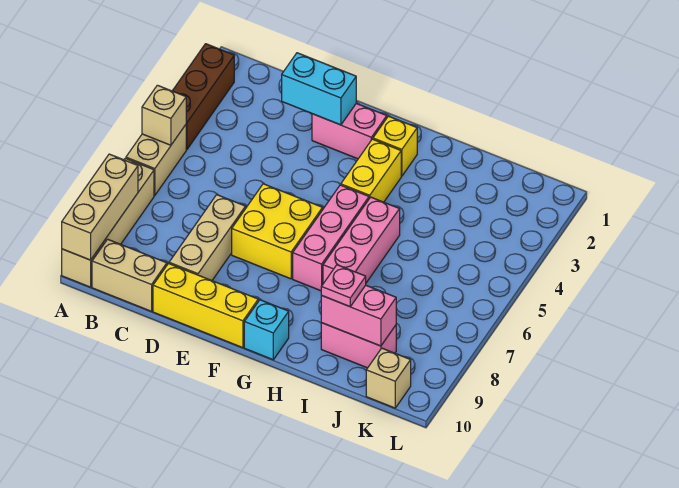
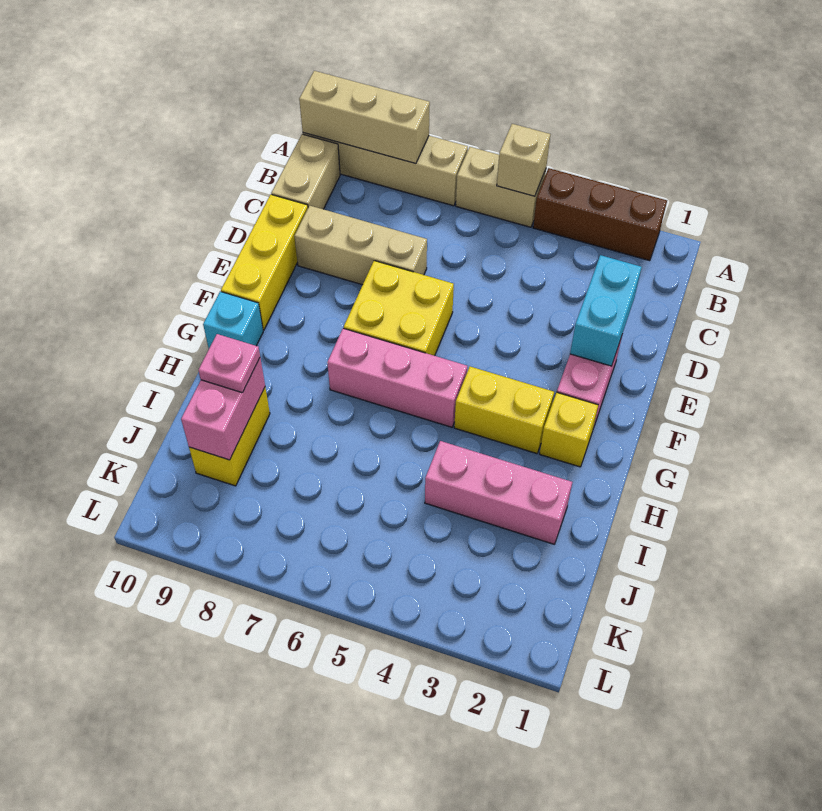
pink 1x3 brick [323,197,400,284] -> pink 1x3 brick moved to [425,441,572,544]
pink 1x2 brick [321,323,396,368] -> yellow 1x2 brick [189,388,270,486]
tan 1x1 brick [366,348,411,408] -> none

